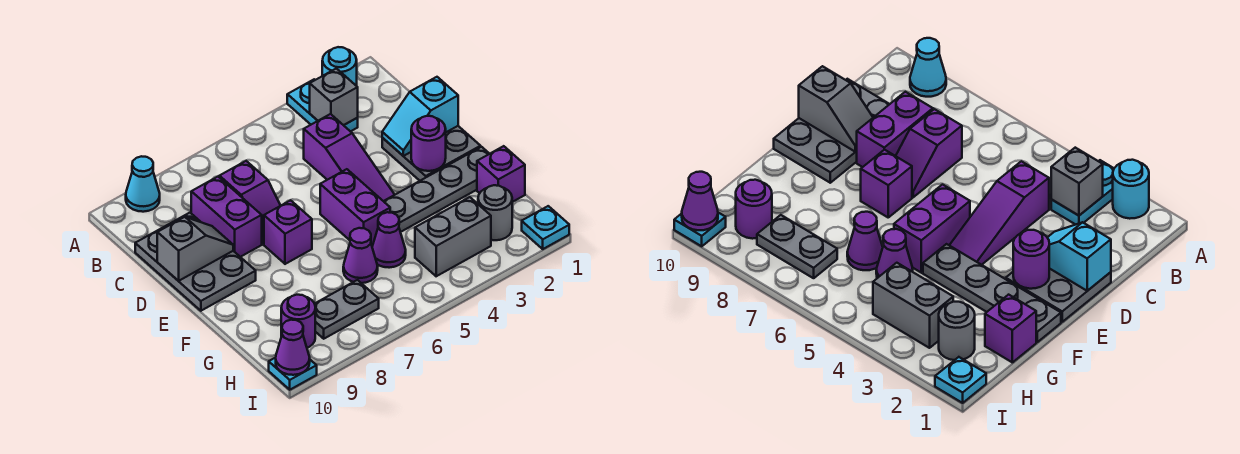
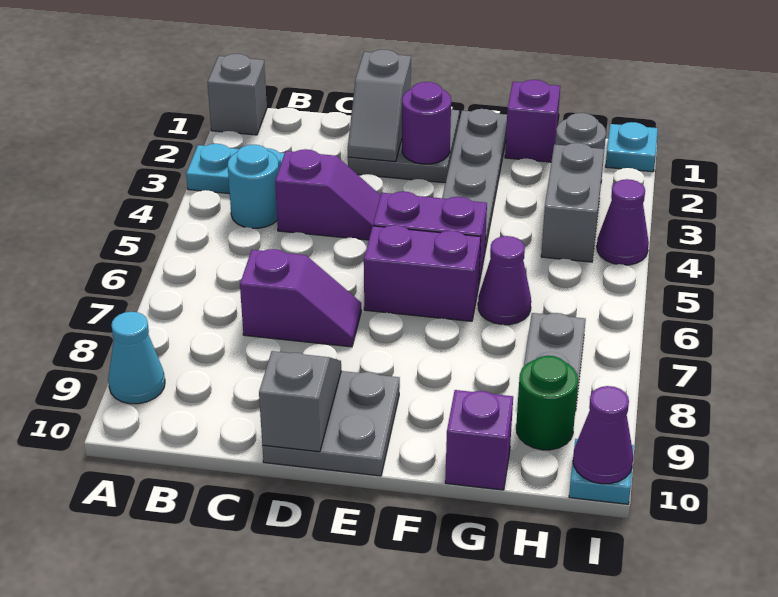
cyan 1x1 round brick [322,47,357,86] -> cyan 1x1 round brick moved to [228,145,279,228]
grey 1x1 brick [310,68,358,125] -> grey 1x1 brick moved to [207,54,267,135]
purple 1x3 slope [304,114,395,201] -> purple 1x2 slope [275,149,381,240]
purple 1x2 brick [191,177,262,257] -> purple 1x2 brick moved to [364,225,481,321]
grey 2x3 plate [135,213,256,311] -> grey 2x2 plate [262,371,400,476]
cyan 1x2 slope [382,77,458,156] -> grey 1x2 slope [348,50,411,162]
purple 1x1 brick [264,200,312,264] -> purple 1x1 brick moved to [445,390,513,490]
purple 1x1 cone [372,212,406,268] -> purple 1x1 cone moved to [597,179,649,265]
purple 1x1 round brick [281,295,315,348] -> green 1x1 round brick [516,356,578,450]

